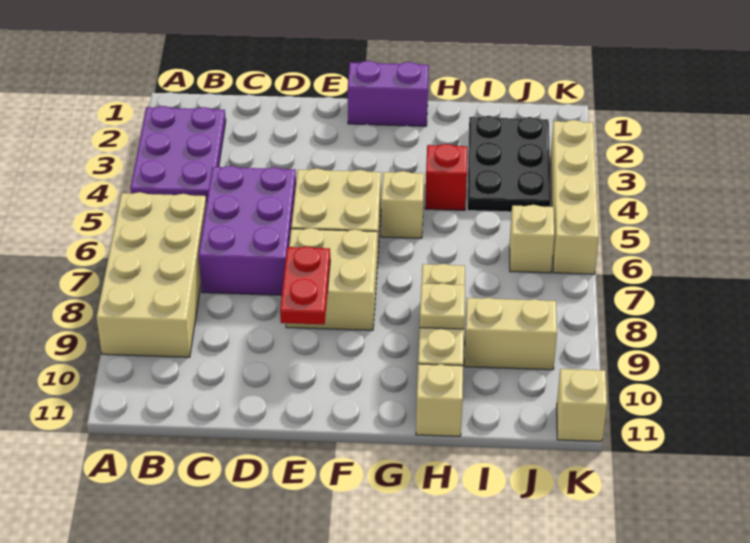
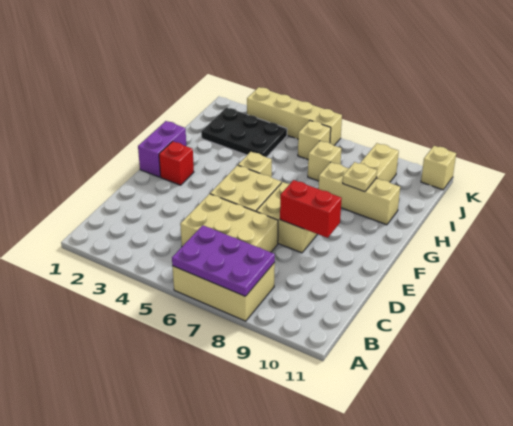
purple 2x3 plate [131,106,226,202] -> purple 2x3 plate moved to [172,225,275,296]
tan 2x4 brick [96,192,206,357] -> tan 2x3 brick [172,263,275,321]
purple 2x3 brick [199,166,296,295] -> tan 2x3 brick [180,194,278,252]
red 1x2 plate [280,246,330,324] -> red 1x2 brick [280,180,342,238]
red 1x1 brick [425,144,467,210] -> red 1x1 brick moved to [159,141,194,185]
tan 1x1 brick [416,364,463,436] -> tan 1x1 brick moved to [308,141,341,181]

